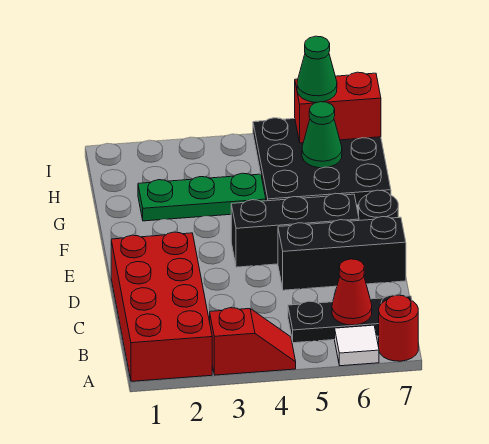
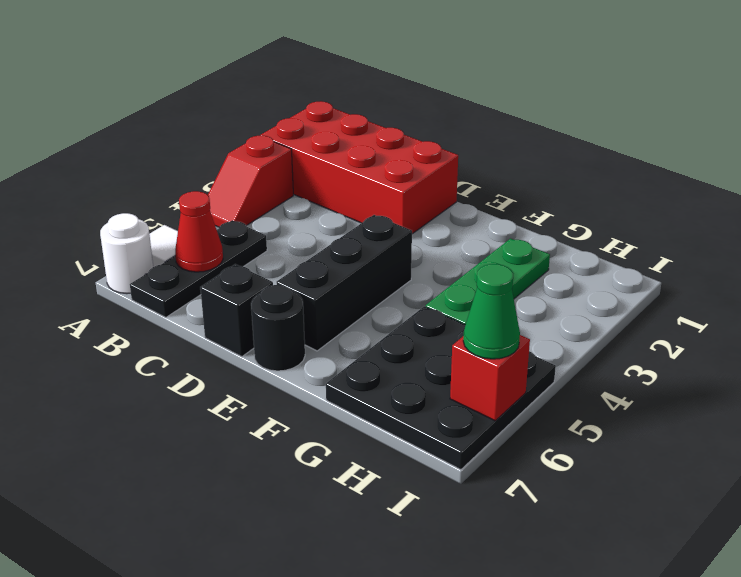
red 1x1 round brick [379,295,418,361] -> white 1x1 round brick [100,213,153,294]
black 1x3 brick [278,217,406,290] -> black 1x1 brick [200,264,273,357]
green 1x1 cone [302,102,342,168] -> none
red 1x2 brick [295,72,381,143] -> red 1x1 brick [450,335,530,421]

